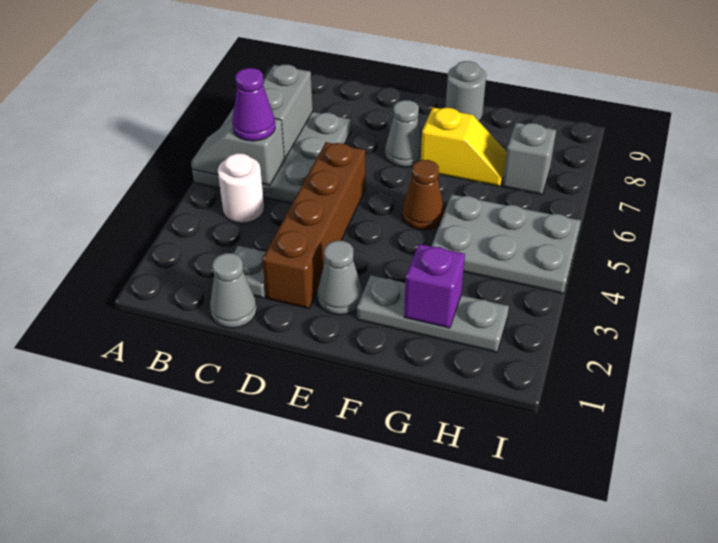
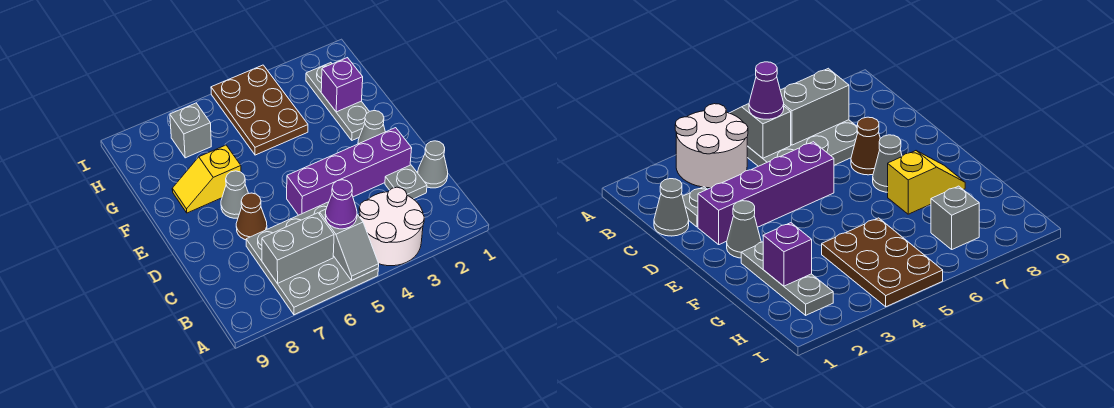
white 1x1 round brick [218,153,264,223] -> white 2x2 round brick [359,187,424,266]
brown 1x4 brick [262,142,365,308] -> purple 1x4 brick [287,128,412,215]
brown 1x1 cone [402,160,444,230] -> brown 1x1 cone moved to [236,193,267,240]
yellow 1x2 slope [421,107,507,186] -> yellow 1x2 slope turned to [172,145,241,213]
grey 1x1 round brick [446,61,486,121] -> none
grey 2x3 plate [431,194,581,294] -> brown 2x3 plate [211,65,308,155]

